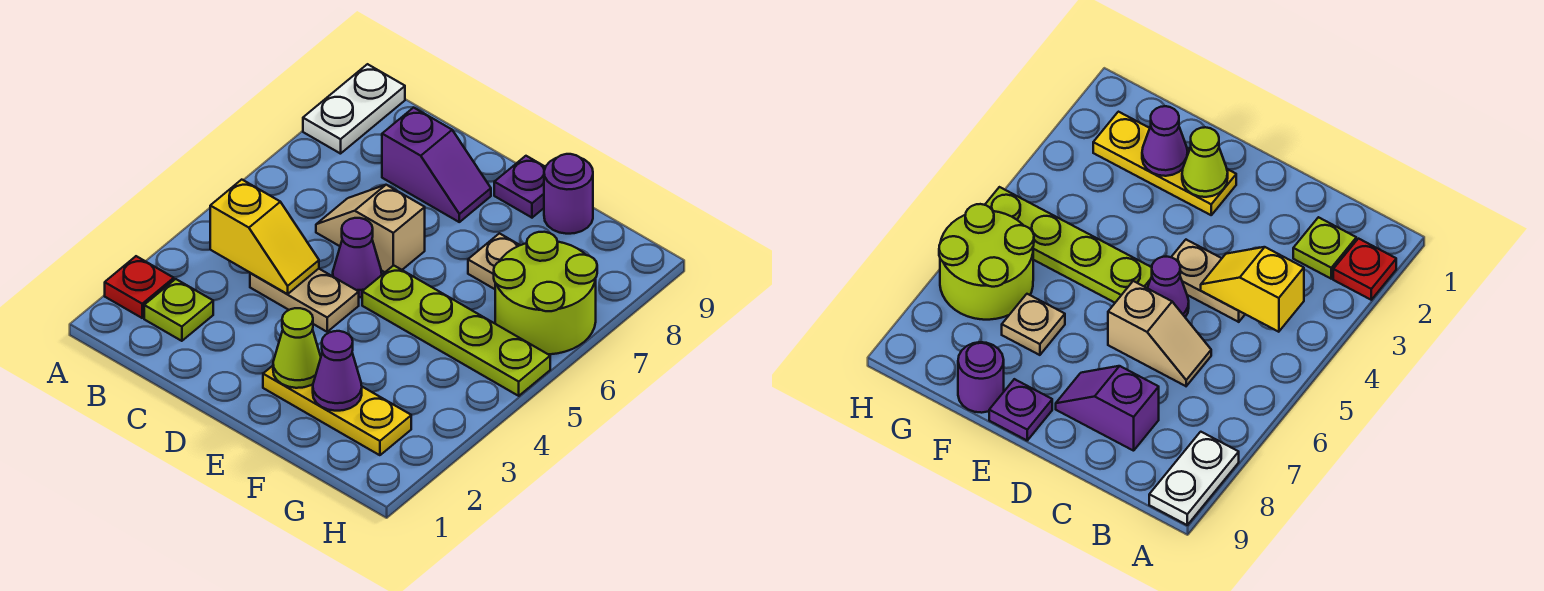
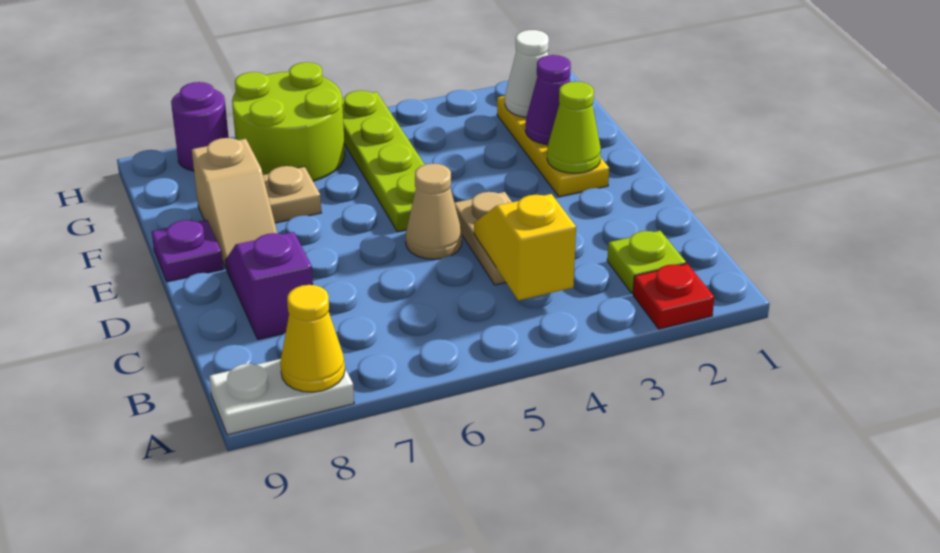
none -> yellow 1x1 cone [280,285,345,392]
tan 1x2 slope [316,185,425,272] -> tan 1x2 slope moved to [192,138,277,269]
purple 1x1 cone [333,218,382,297] -> tan 1x1 cone [406,164,462,259]
purple 1x1 round brick [544,154,593,234] -> purple 1x1 round brick moved to [171,82,229,171]
none -> white 1x1 cone [505,30,549,117]

